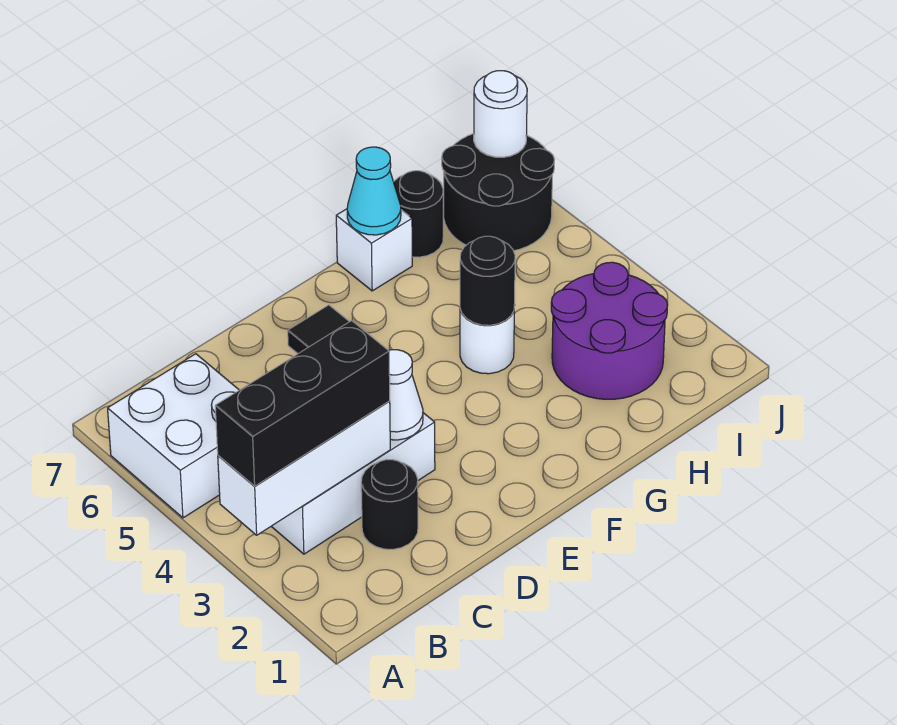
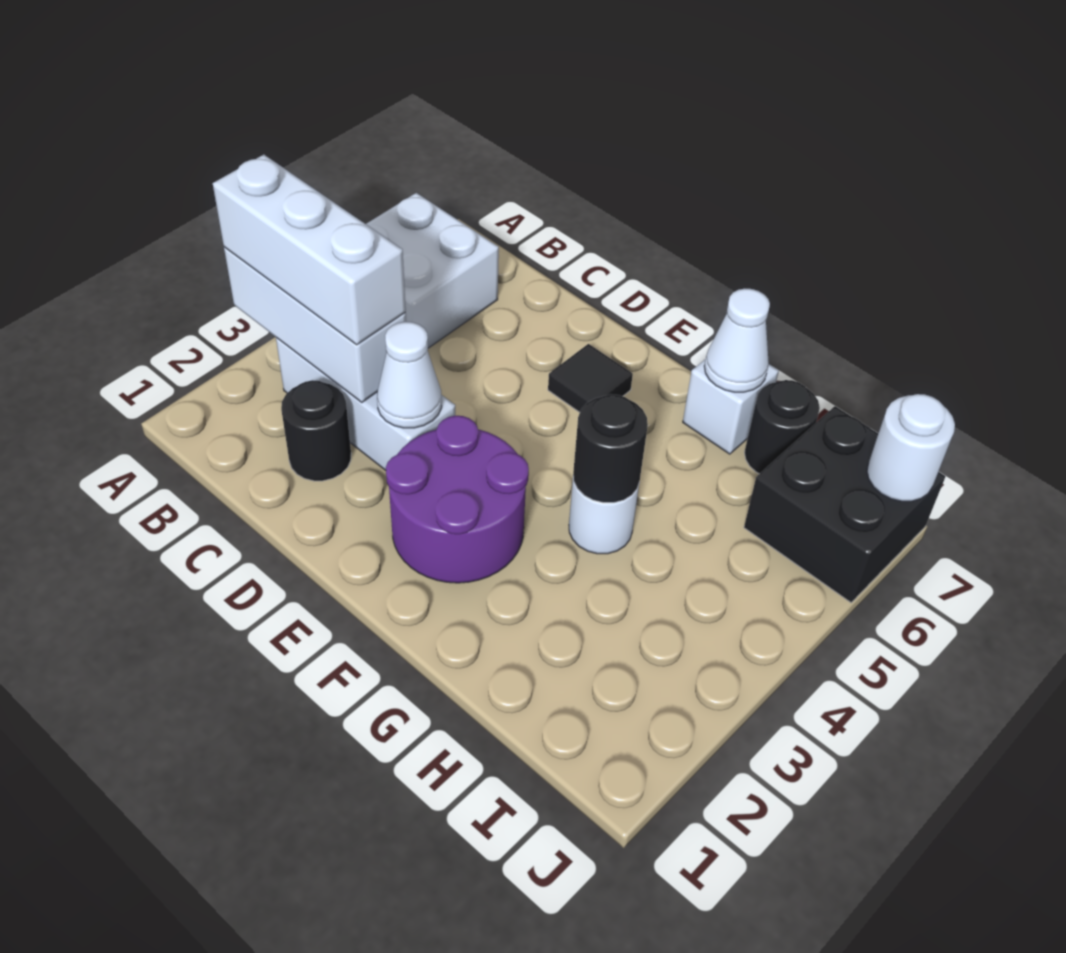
black 1x3 brick [215,321,390,486] -> white 1x3 brick [213,155,406,345]
cyan 1x1 cone [347,147,401,235] -> white 1x1 cone [704,289,770,392]
purple 2x2 round brick [551,262,668,399] -> purple 2x2 round brick moved to [386,416,529,583]
black 2x2 round brick [442,134,554,251] -> black 2x2 brick [744,406,946,603]

